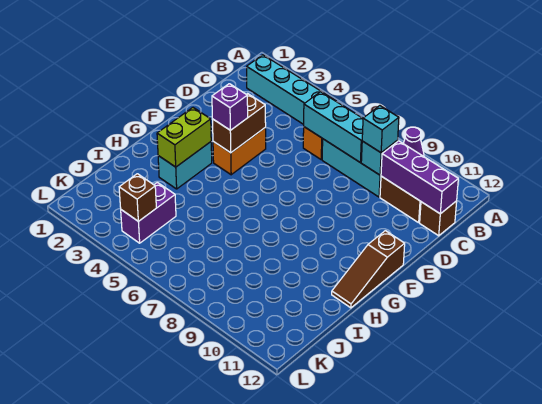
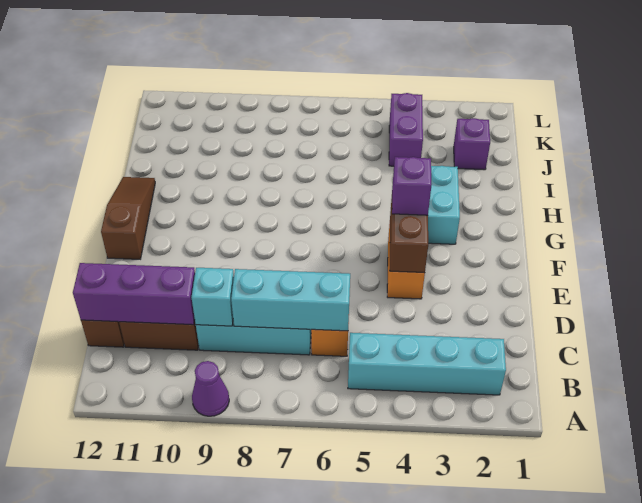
cyan 1x1 brick [362,106,399,153] -> none
lime 1x2 brick [157,108,211,167] -> none
none -> purple 1x1 brick [454,118,490,170]
brown 1x1 brick [119,174,156,221] -> none

